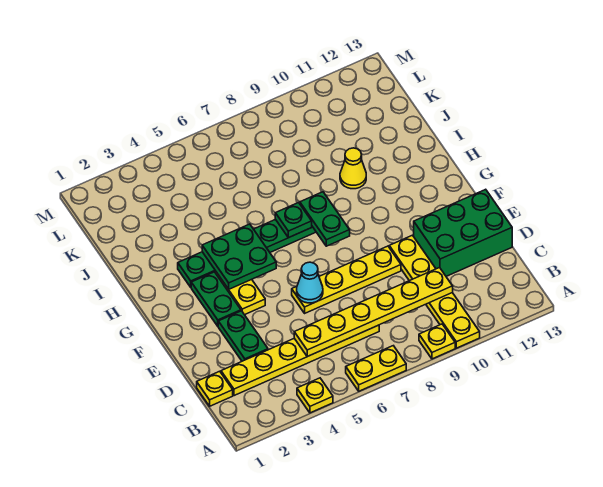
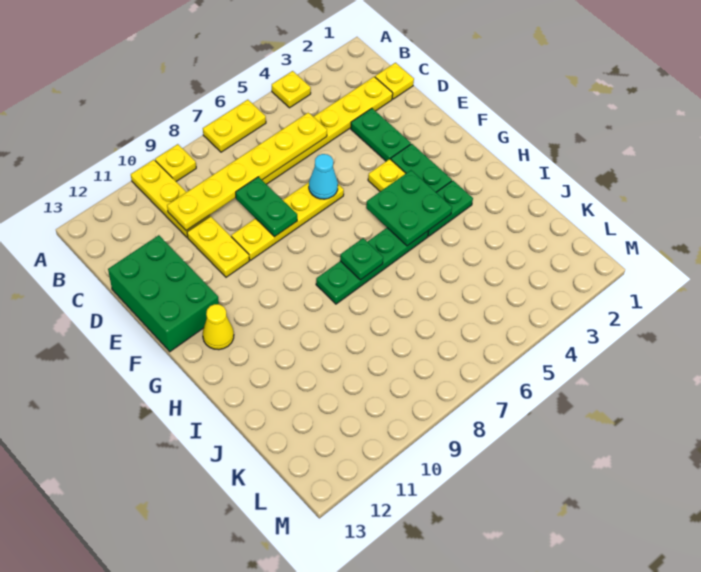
green 2x3 brick [414,189,512,276] -> green 2x3 brick turned to [108,235,219,352]
green 1x2 plate [300,192,350,246] -> green 1x2 plate moved to [236,177,297,237]
yellow 1x1 cone [340,148,366,189] -> yellow 1x1 cone moved to [203,304,234,350]

